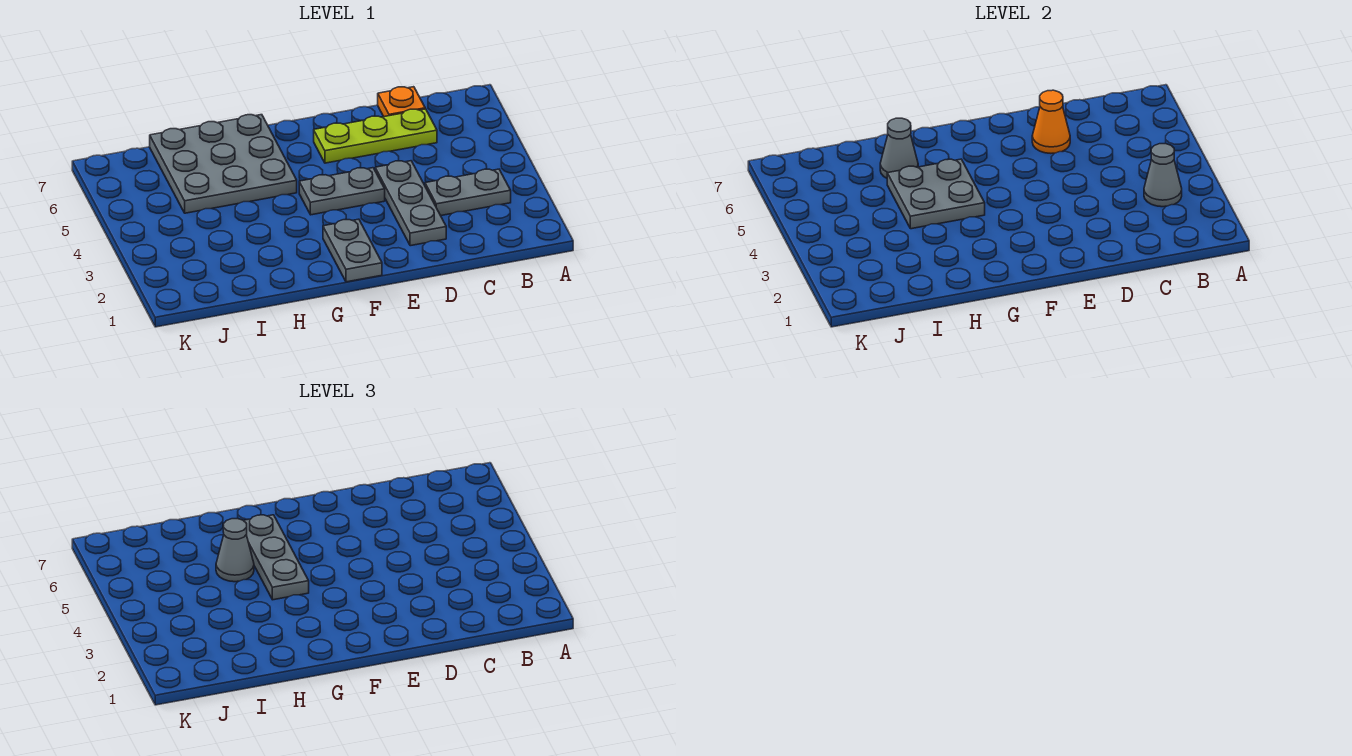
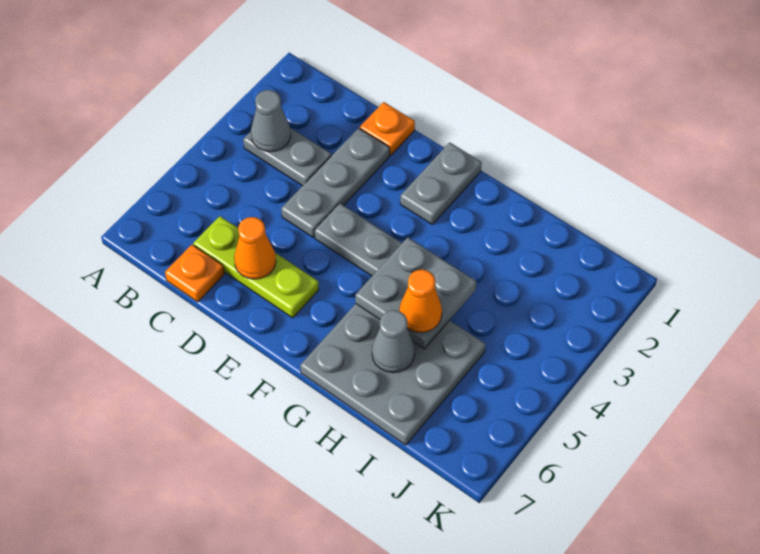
none -> orange 1x1 plate [360,102,415,155]
grey 1x3 plate [243,515,309,600] -> none
grey 1x1 cone [216,519,254,582] -> orange 1x1 cone [399,270,442,333]

